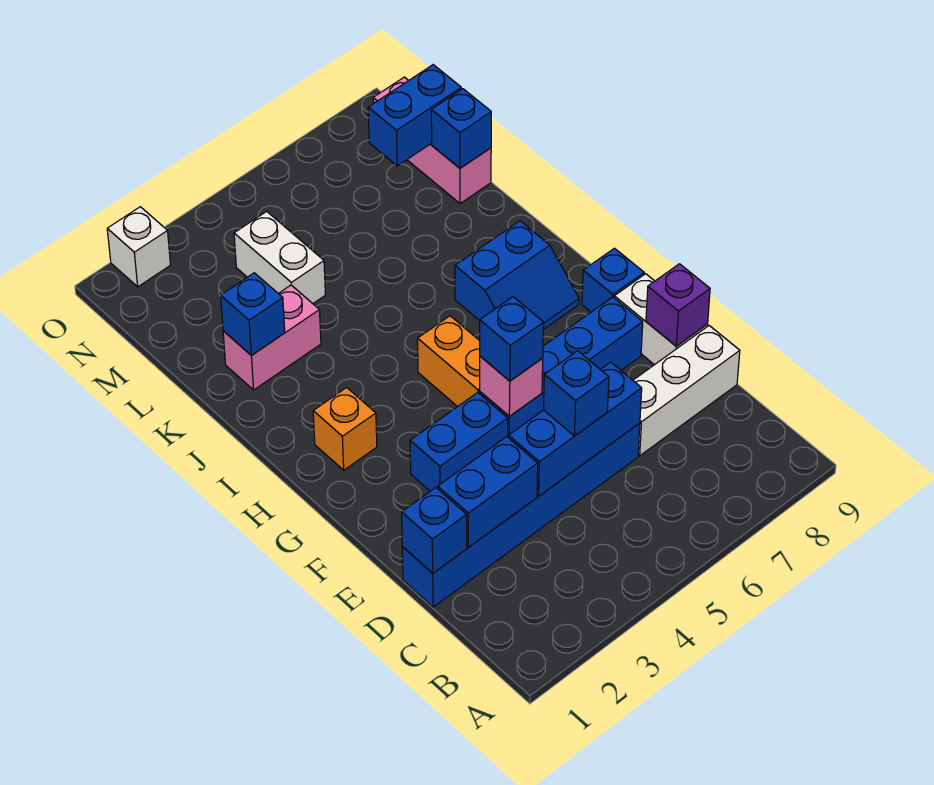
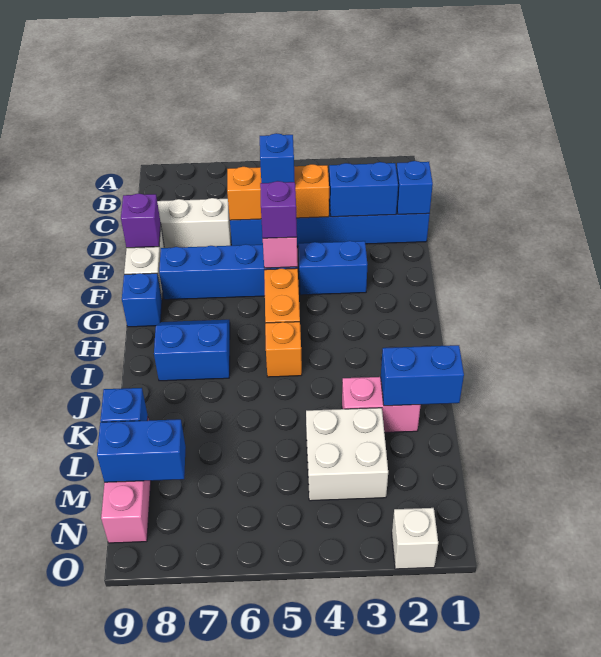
blue 1x3 brick [509,362,642,496] -> orange 1x3 brick [227,164,329,220]
blue 1x1 brick [480,297,544,381] -> purple 1x1 brick [260,181,297,238]
orange 1x1 brick [313,388,377,470] -> orange 1x1 brick moved to [265,322,302,377]
blue 1x1 brick [221,273,285,355] -> blue 1x2 brick [381,345,464,406]
white 1x2 brick [234,211,325,303] -> white 2x2 brick [306,408,388,501]

